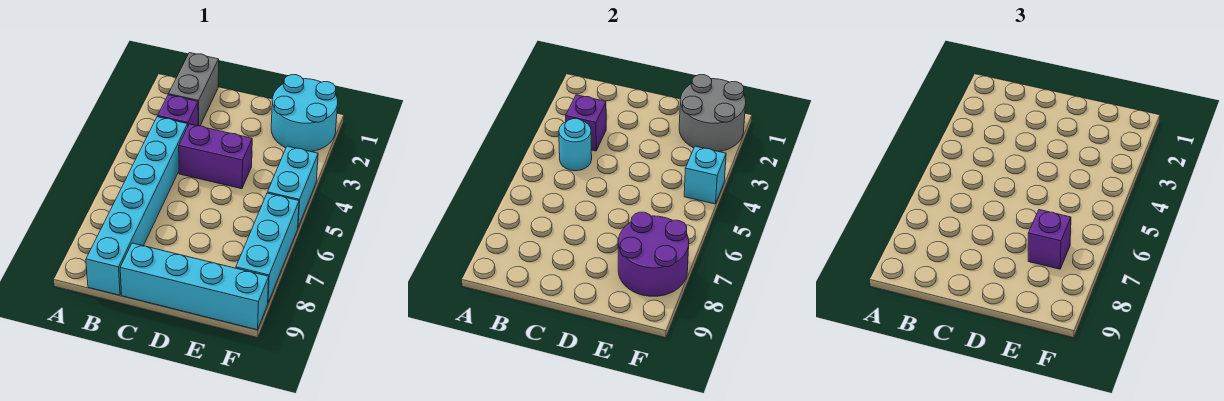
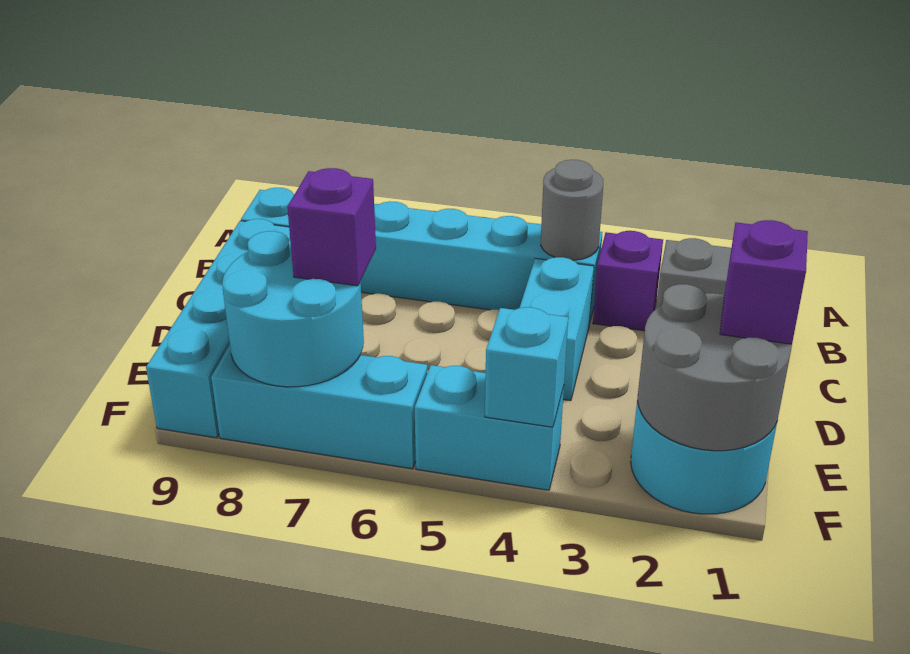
purple 1x1 brick [566,95,606,151] -> purple 1x1 brick moved to [720,220,808,344]
cyan 1x1 round brick [559,119,592,171] -> grey 1x1 round brick [541,160,603,260]
purple 1x2 brick [179,124,252,189] -> cyan 1x2 brick [520,257,594,401]
purple 2x2 round brick [618,212,689,296] -> cyan 2x2 round brick [222,231,364,387]

